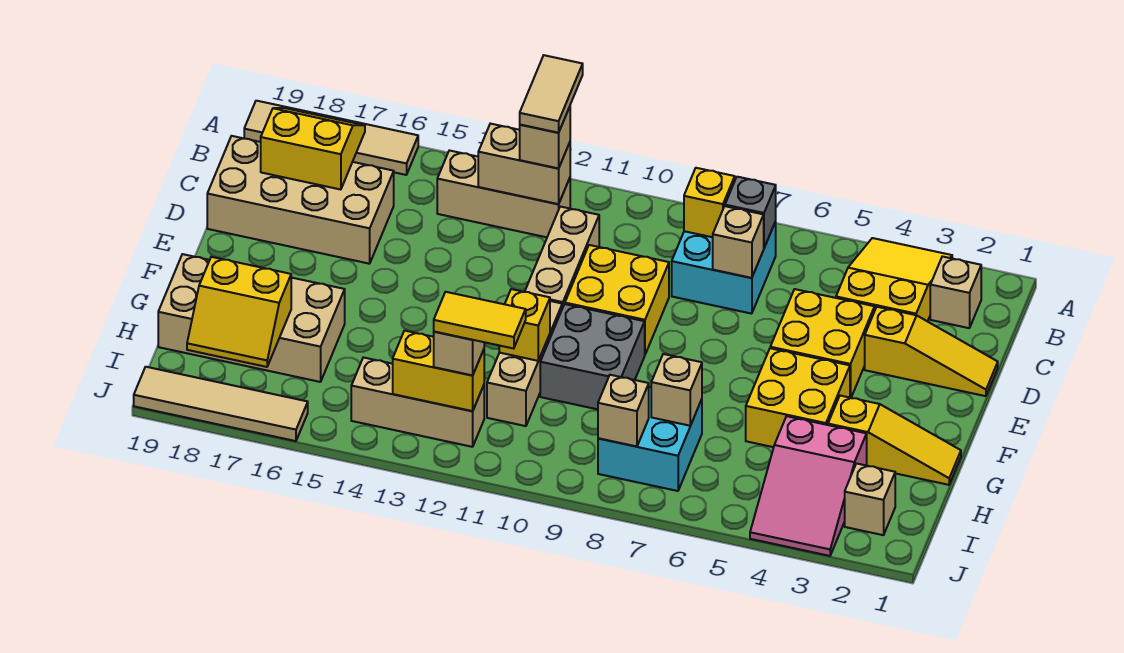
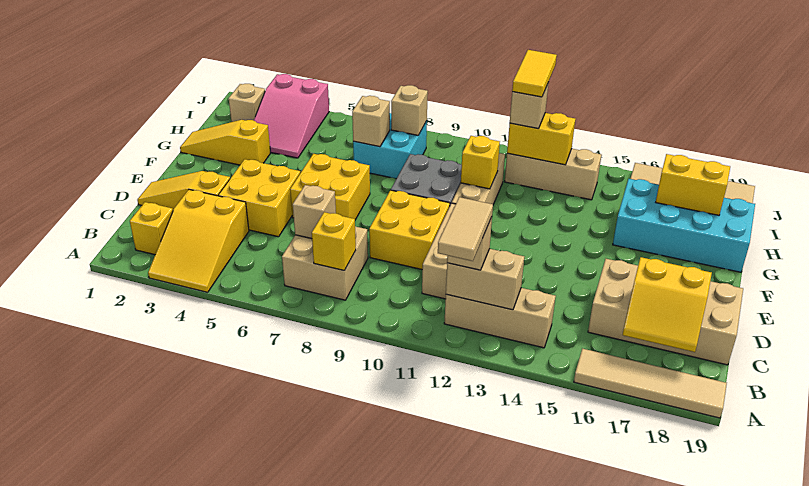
tan 1x1 brick [930,256,981,328] -> yellow 1x1 brick [130,202,173,255]
cyan 2x2 brick [672,222,776,314] -> tan 2x2 brick [282,226,368,300]
grey 1x1 brick [725,177,776,248] -> none
yellow 2x2 brick [746,348,850,447] -> yellow 2x2 brick moved to [290,154,370,220]
tan 2x4 brick [158,254,345,382] -> cyan 2x4 brick [613,179,755,272]
pink 2x3 slope [750,416,867,556] -> pink 2x3 slope turned to [254,74,329,158]
yellow 1x2 tile [434,292,526,349] -> yellow 1x2 tile turned to [512,50,557,97]

